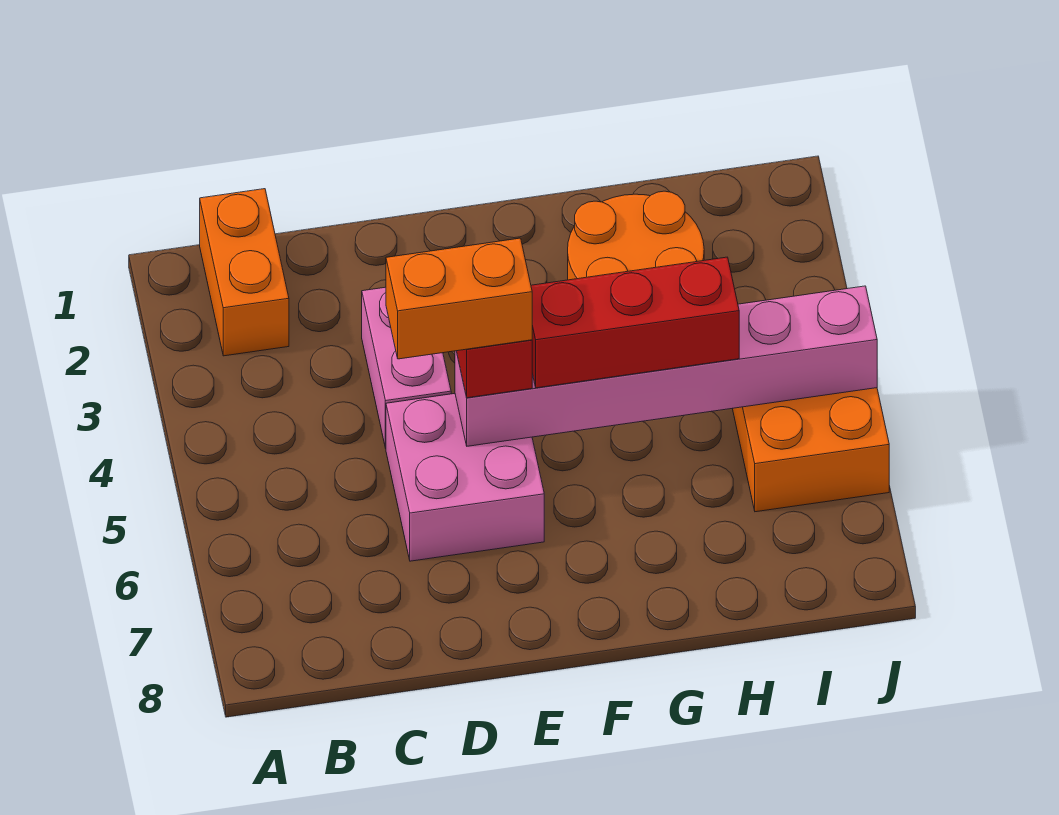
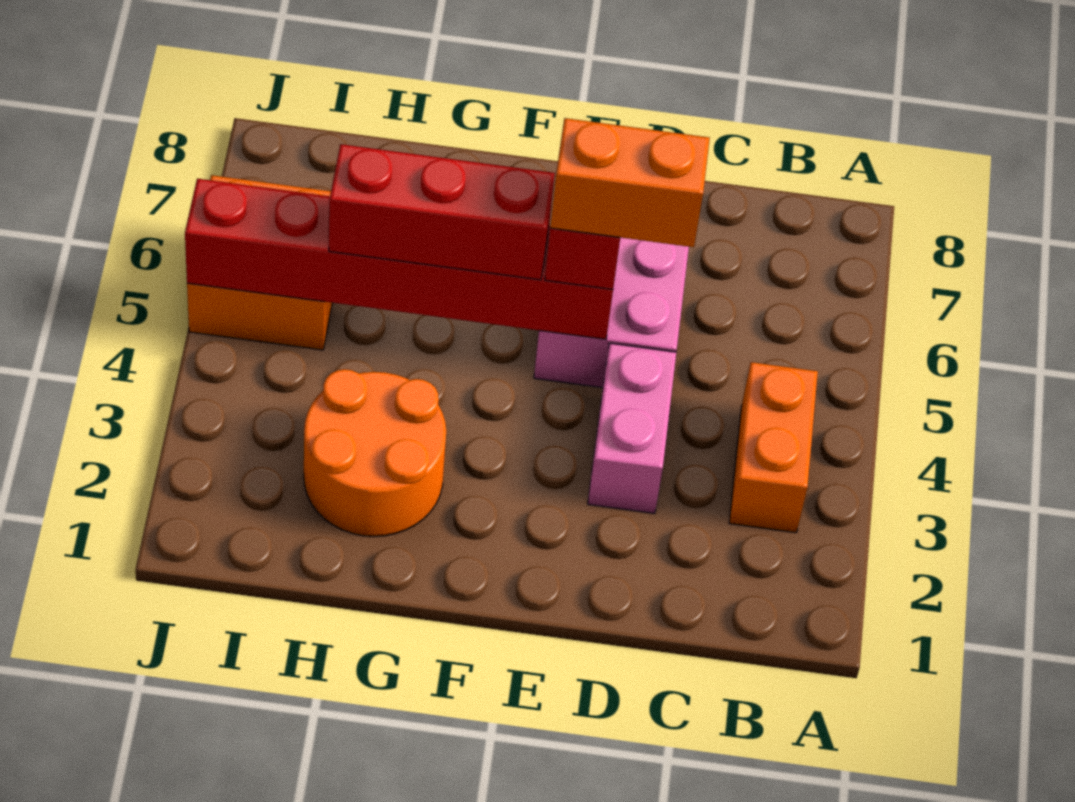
orange 1x2 brick [200,189,289,356] -> orange 1x2 brick moved to [729,362,818,533]
pink 1x6 brick [455,286,877,446] -> red 1x6 brick [185,179,613,339]

